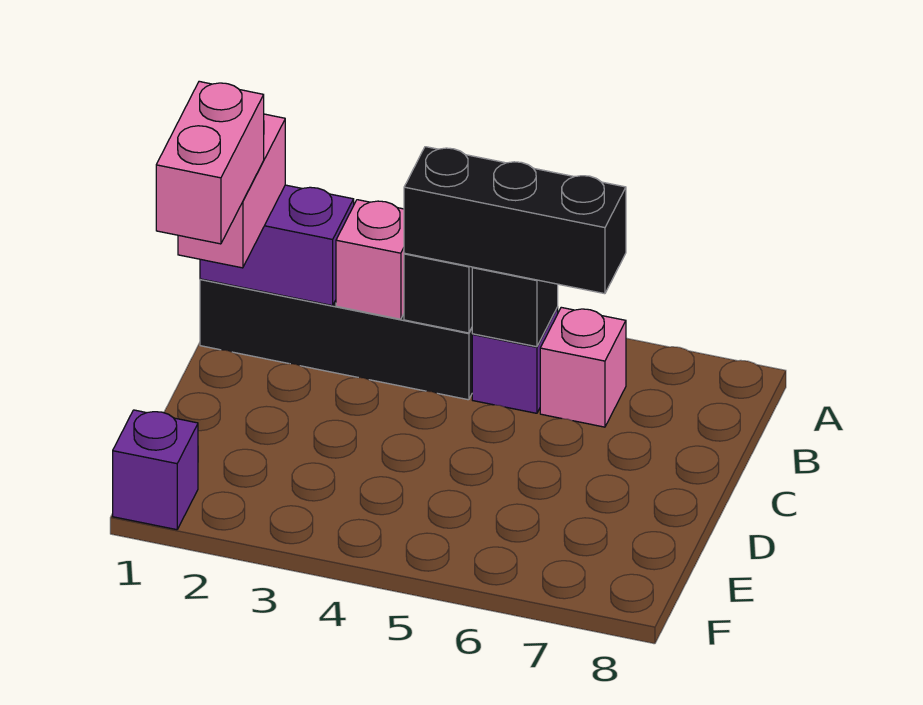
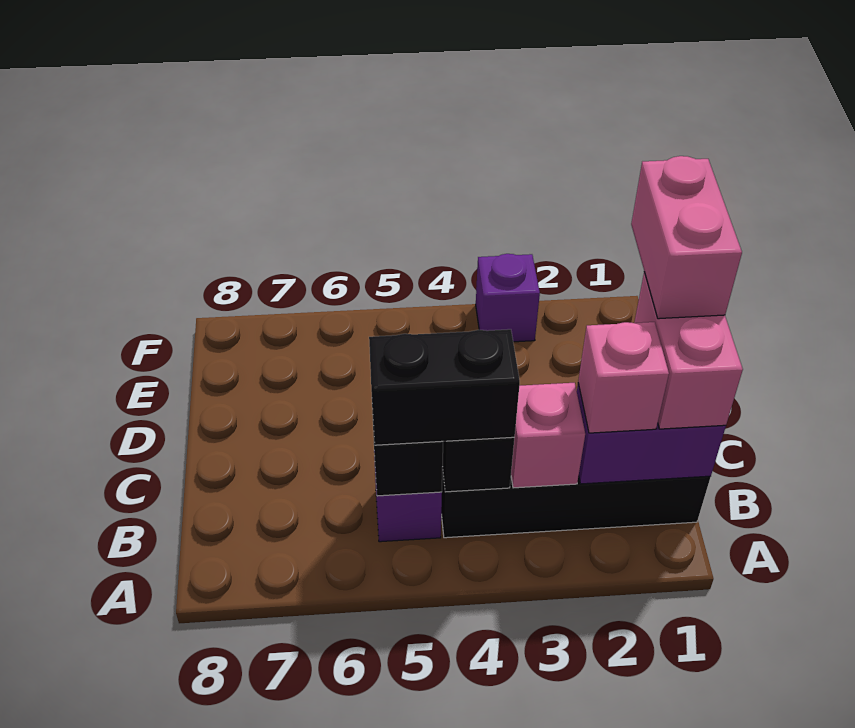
black 1x3 brick [404,147,626,294] -> black 1x2 brick [369,329,520,445]
pink 1x1 brick [540,307,626,427] -> pink 1x1 brick moved to [578,322,669,433]
purple 1x1 brick [113,410,198,530] -> purple 1x1 brick moved to [476,254,540,342]

